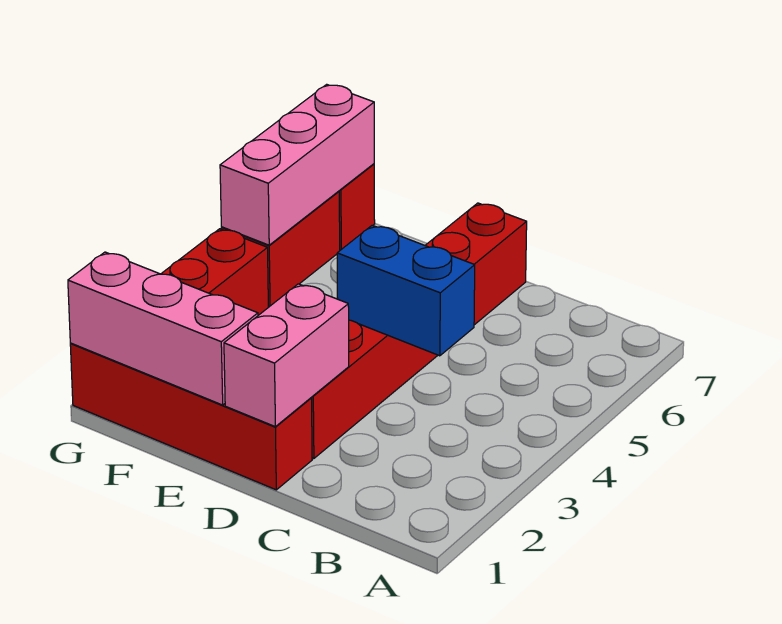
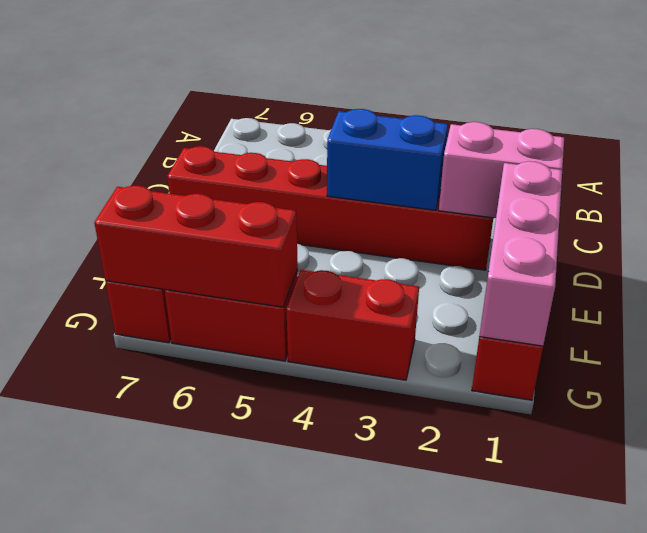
blue 1x2 brick [337,225,475,356] -> blue 1x2 brick turned to [327,109,448,210]
pink 1x3 brick [220,84,374,245] -> red 1x3 brick [94,186,298,307]

